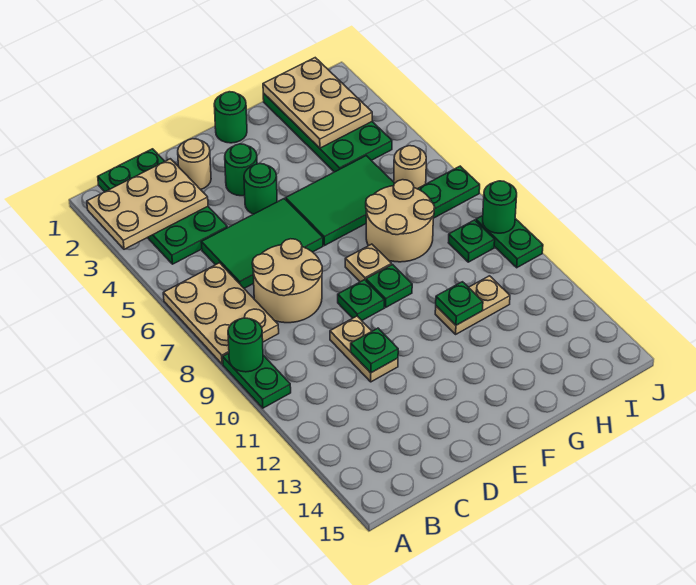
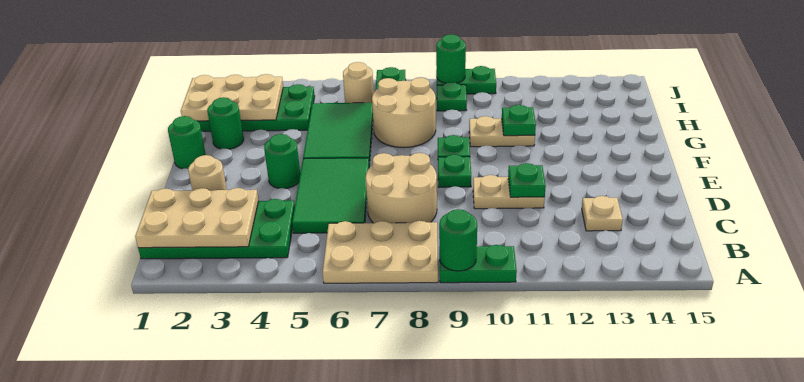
tan 2x3 plate [87,159,208,249] -> tan 2x3 plate turned to [135,188,258,248]
green 1x1 round brick [225,144,257,196] -> green 1x1 round brick moved to [207,97,244,149]
tan 1x1 plate [345,244,391,282] -> tan 1x1 plate moved to [582,196,623,231]
tan 1x2 plate [435,276,510,334] -> tan 1x2 plate turned to [469,116,535,147]

